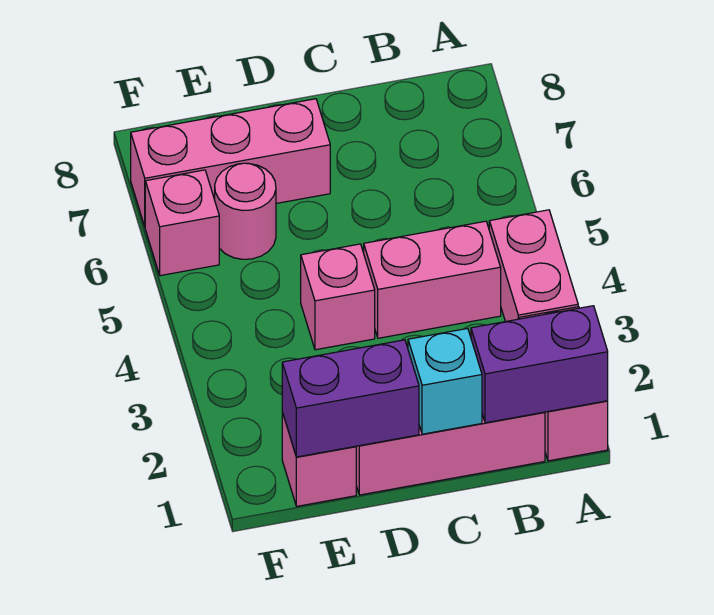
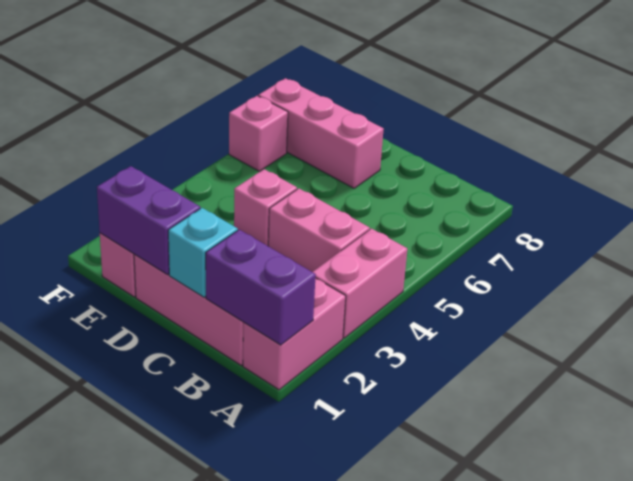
pink 1x1 round brick [215,163,276,259] -> none

